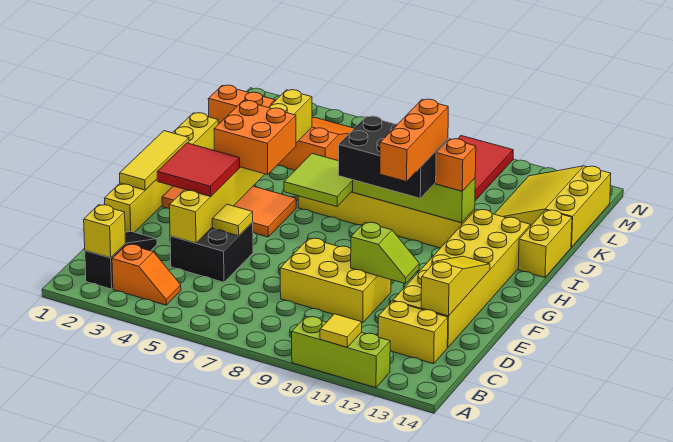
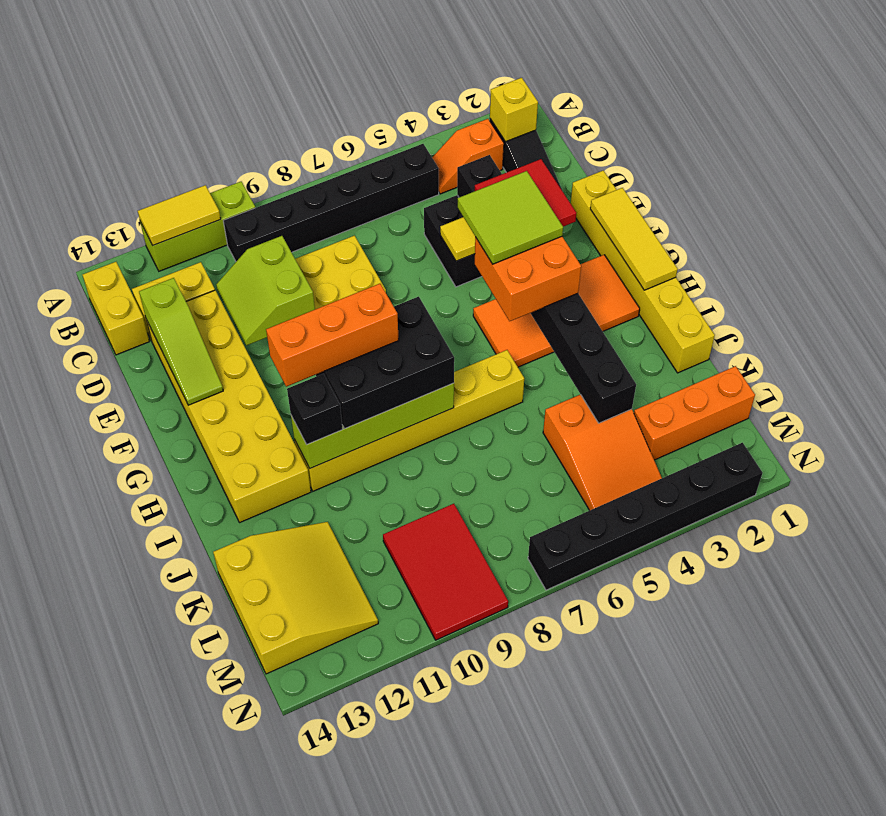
yellow 1x1 tile [320,314,362,347] -> yellow 1x2 tile [138,185,221,245]
none -> black 1x6 brick [223,144,439,261]
yellow 1x8 brick [169,90,312,243] -> black 1x8 brick [457,155,636,423]
yellow 1x3 slope [421,256,490,316] -> lime 1x3 slope [139,278,223,405]
lime 1x2 slope [351,222,419,284] -> lime 2x2 slope [216,236,315,345]
orange 1x3 brick [380,99,448,182] -> orange 1x3 brick turned to [266,284,399,387]
lime 2x2 tile [284,154,353,207] -> lime 2x2 tile moved to [458,171,563,264]
orange 1x1 brick [436,139,476,191] -> black 1x1 brick [287,374,343,444]
yellow 1x2 brick [518,210,572,277] -> yellow 1x2 brick moved to [83,262,150,355]
none -> black 1x6 brick [528,443,763,590]

